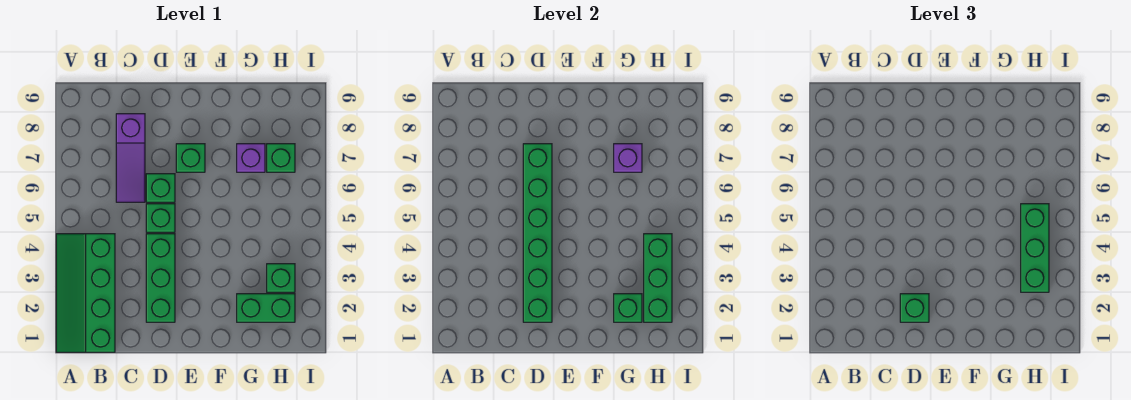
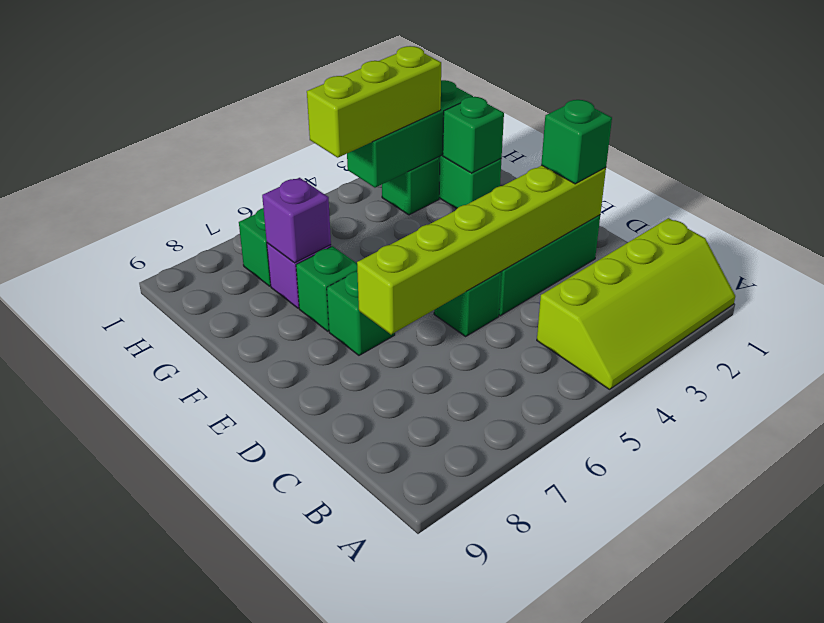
green 2x4 slope [56,234,115,352] -> lime 2x4 slope [537,218,735,389]
purple 1x3 slope [116,114,145,202] -> none
green 1x6 brick [523,144,552,322] -> lime 1x6 brick [357,165,606,334]
green 1x1 brick [146,174,175,202] -> green 1x1 brick moved to [296,246,357,331]
green 1x3 brick [1021,204,1049,292] -> lime 1x3 brick [307,46,441,158]

